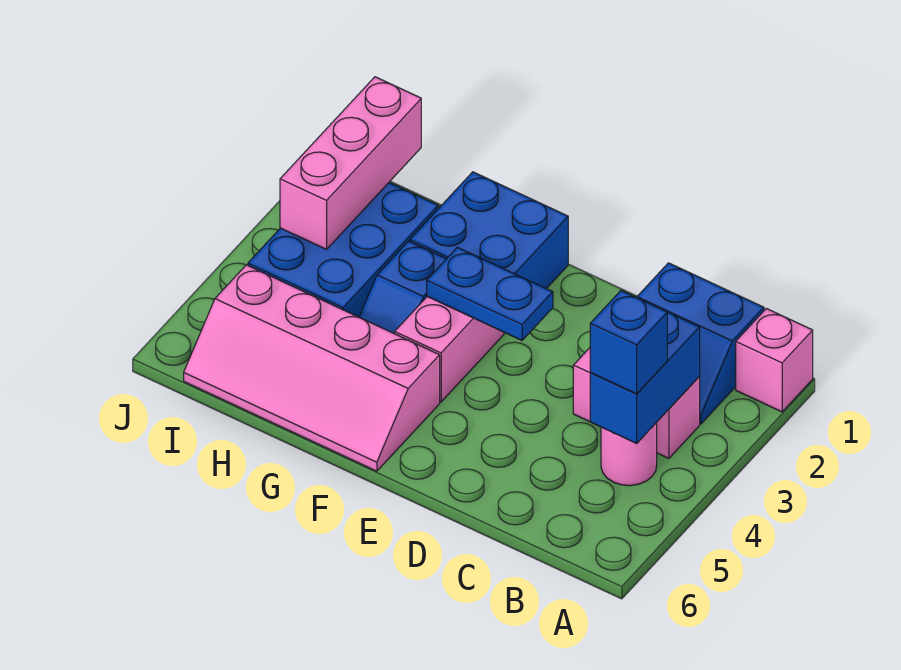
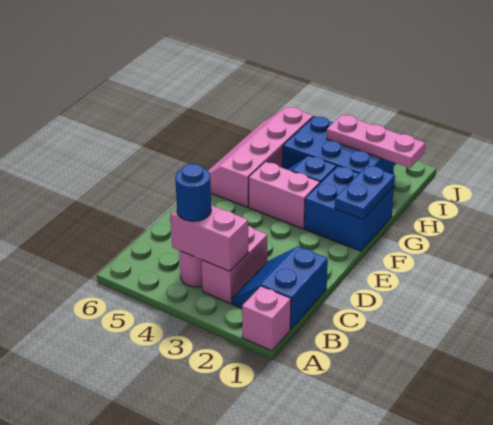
blue 1x2 brick [590,312,700,443] -> pink 1x2 brick [170,205,248,271]
blue 1x1 brick [590,291,667,394] -> blue 1x1 round brick [175,164,211,221]
blue 1x2 plate [427,247,553,340] -> blue 1x2 plate moved to [335,165,395,219]
pink 1x3 brick [280,77,421,249] -> pink 1x3 plate [327,115,425,168]

